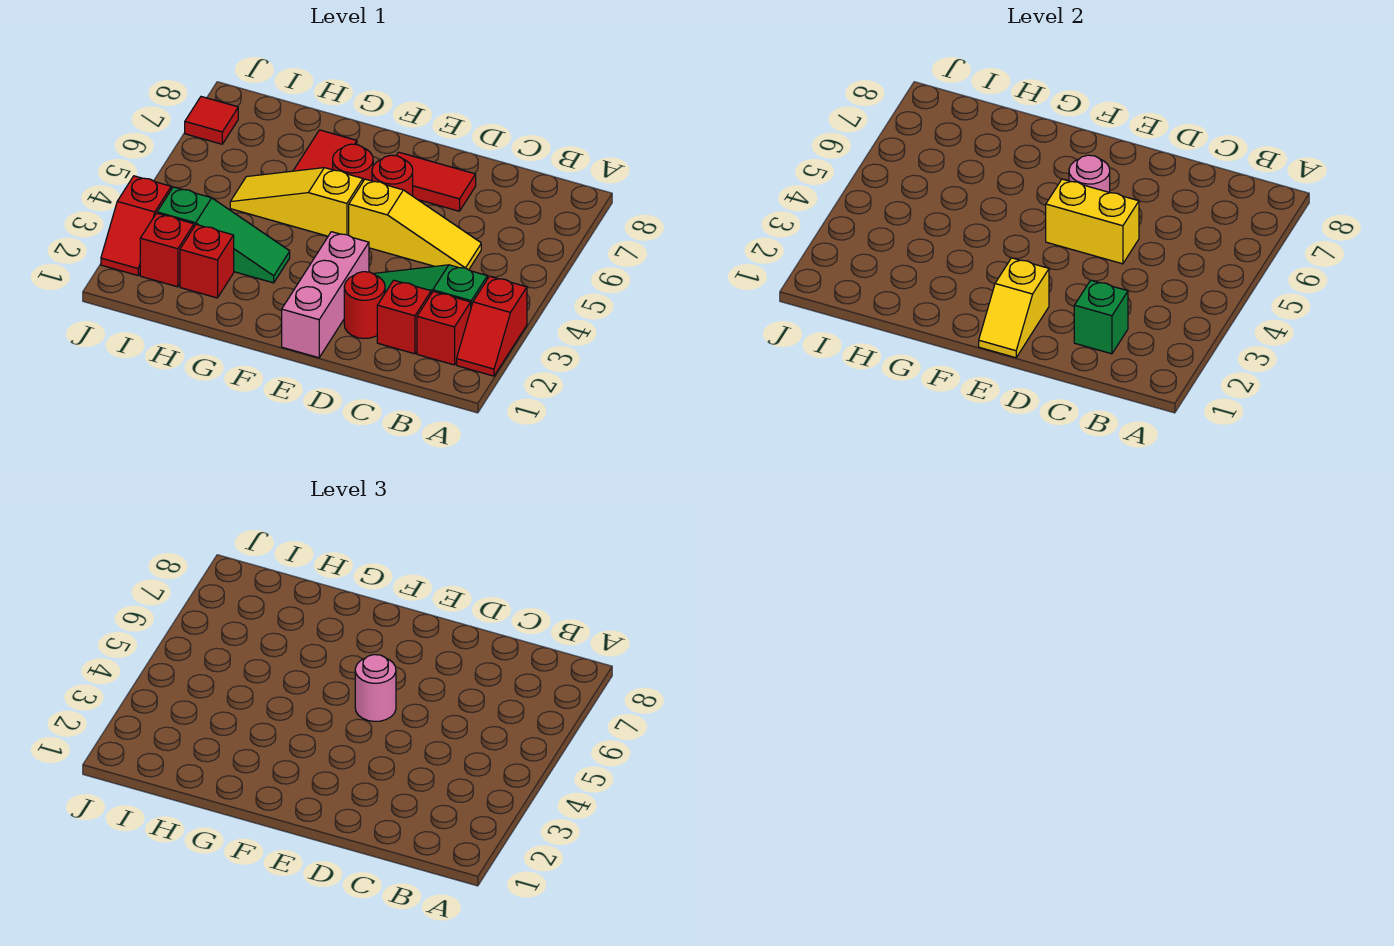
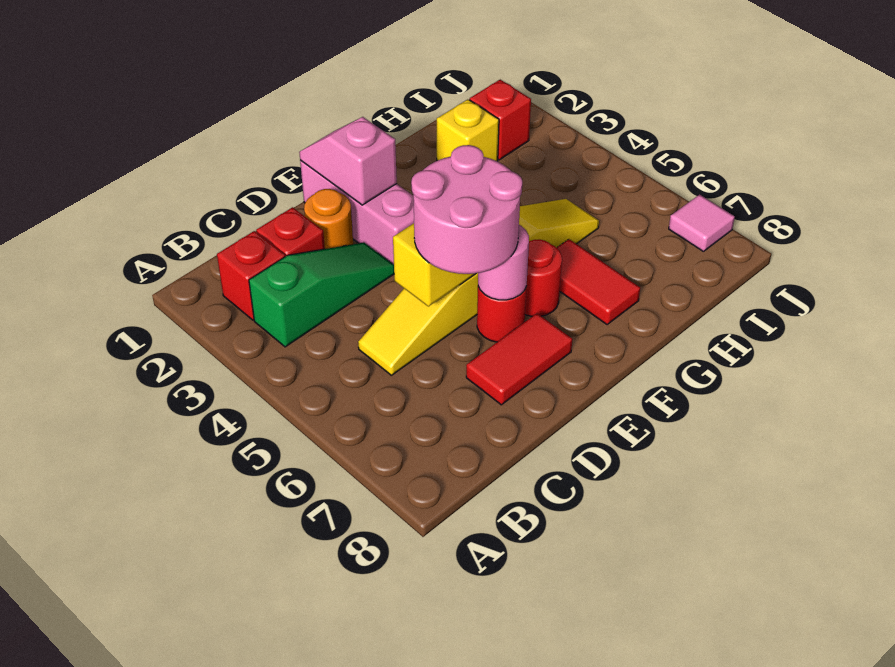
red 1x2 slope [457,276,527,376] -> none
green 1x1 brick [1074,280,1128,354] -> none
red 1x1 round brick [344,272,385,338] -> orange 1x1 round brick [304,189,353,249]
yellow 1x2 slope [979,258,1049,358] -> pink 1x2 slope [299,117,397,205]
pink 1x1 round brick [355,655,396,721] -> pink 2x2 round brick [411,145,522,274]
green 1x3 slope [157,187,290,283] -> none
red 1x1 brick [180,225,234,298] -> yellow 1x1 brick [437,99,499,161]
red 1x2 slope [101,176,171,275] -> none
red 1x1 tile [185,97,238,144] -> pink 1x1 tile [669,195,735,252]

